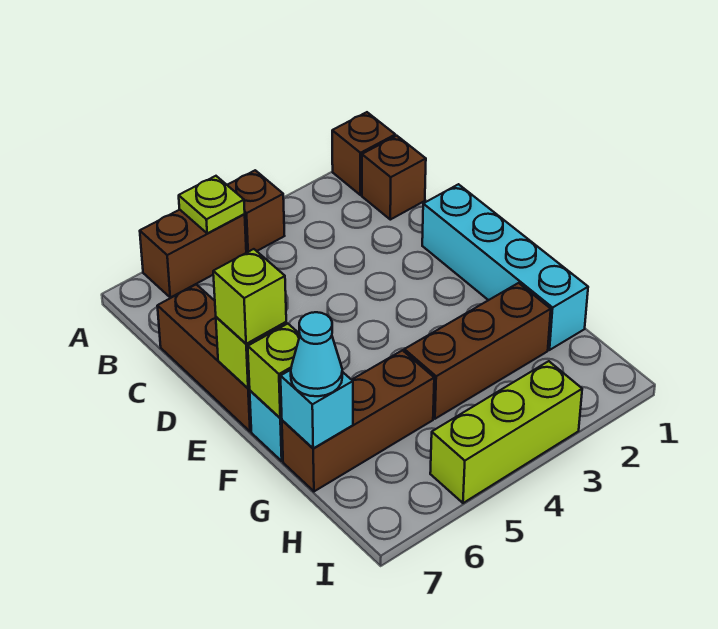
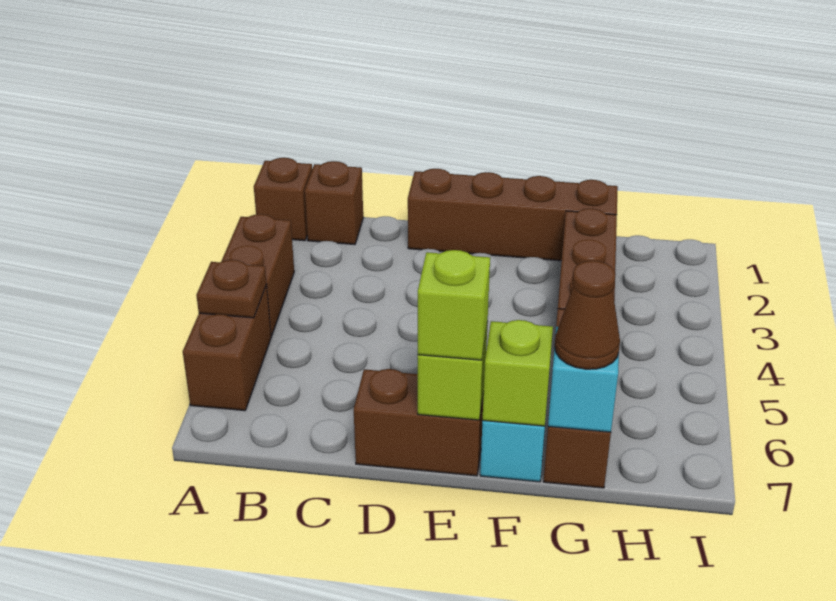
brown 1x1 brick [228,170,284,253] -> brown 1x2 brick [221,214,294,336]
lime 1x1 plate [179,176,245,233] -> brown 1x1 plate [196,260,266,318]
brown 1x3 brick [157,284,251,431] -> brown 1x2 brick [354,369,484,476]
cyan 1x4 brick [422,184,588,350] -> brown 1x4 brick [408,169,618,261]
cyan 1x1 cone [291,312,342,396] -> brown 1x1 cone [555,261,620,369]
lime 1x3 brick [430,361,582,503] -> none

